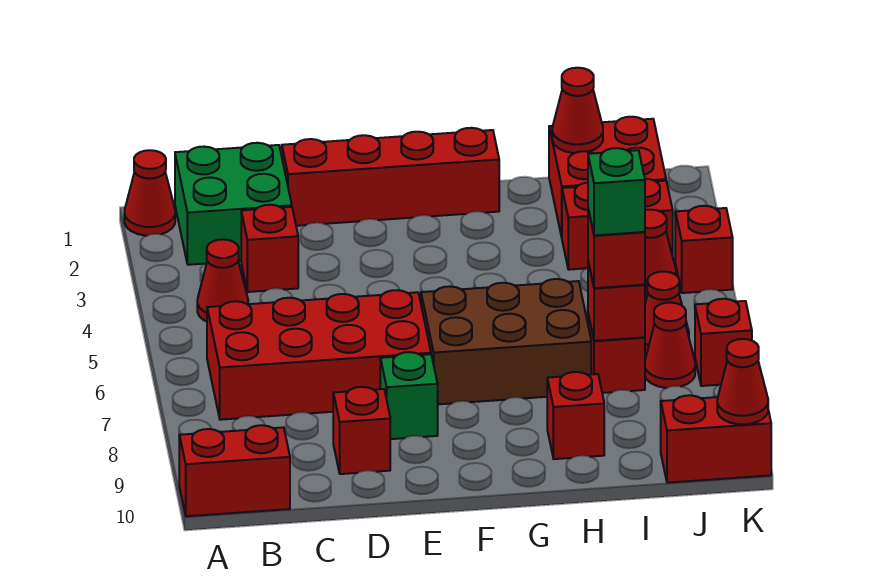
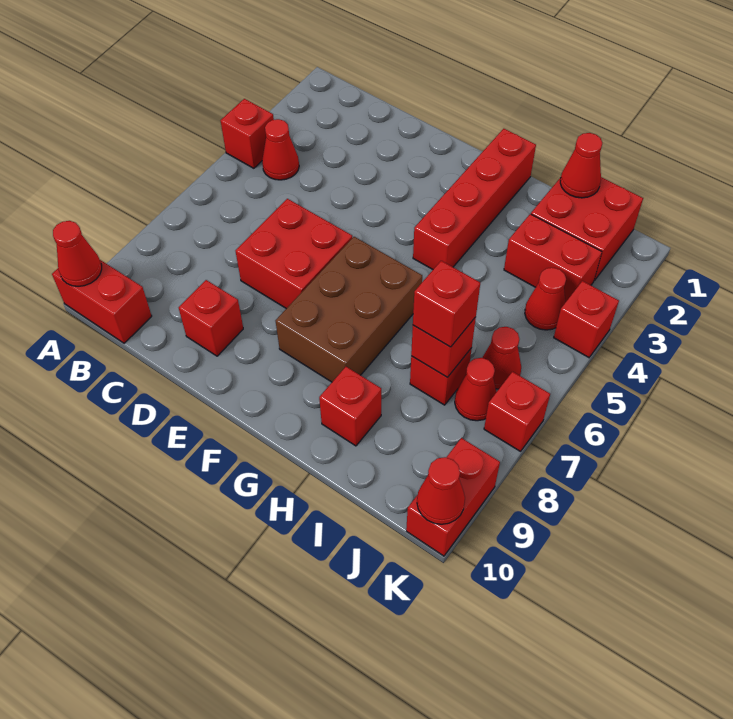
red 1x1 cone [124,150,175,236] -> red 1x1 cone moved to [53,221,102,286]
green 2x2 brick [175,143,292,265] -> none
red 2x4 brick [207,290,431,420] -> red 2x2 brick [236,199,352,309]
red 1x1 brick [241,205,298,292] -> red 1x1 brick moved to [221,99,274,168]
red 1x4 brick [282,128,499,226] -> red 1x4 brick turned to [413,129,536,269]
green 1x1 brick [380,352,438,439] -> none
brown 2x3 brick [421,279,591,404] -> brown 2x3 brick turned to [276,237,422,382]
green 1x1 brick [588,148,645,235] -> none
red 1x2 brick [661,395,771,483] -> red 1x2 brick turned to [406,438,500,556]

